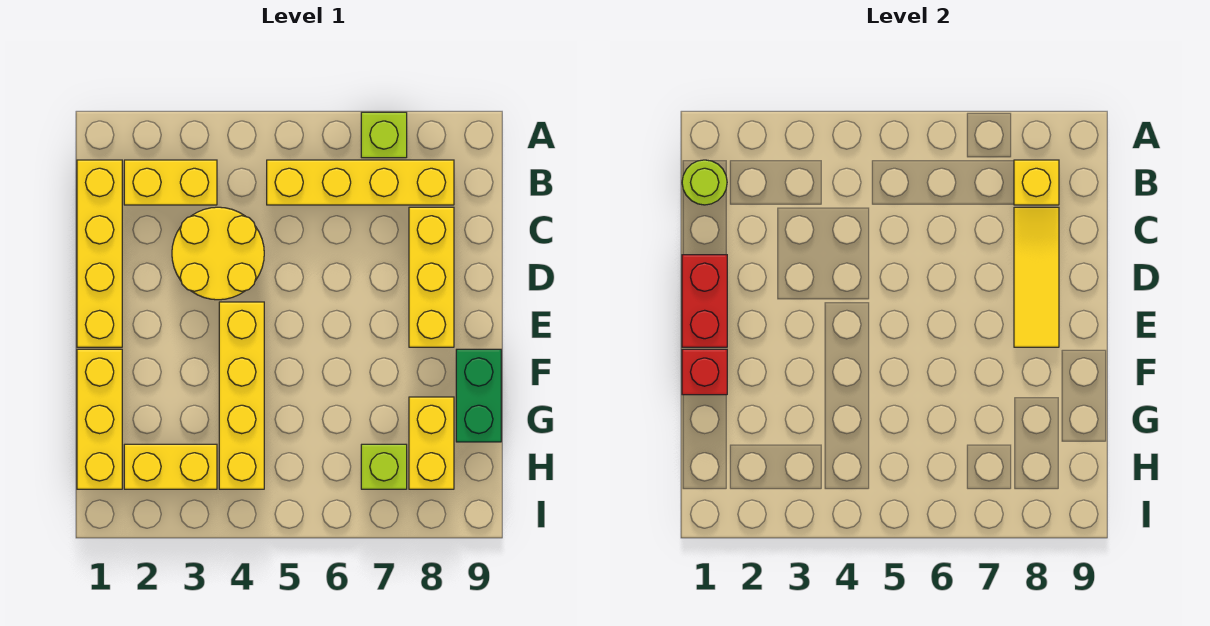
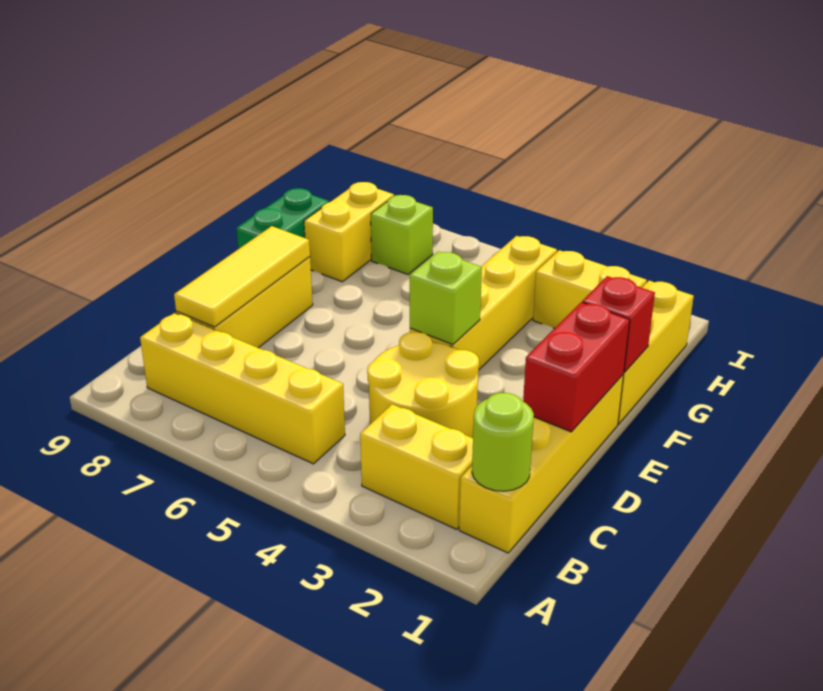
lime 1x1 brick [361,112,407,158] -> lime 1x1 brick moved to [410,251,482,345]
yellow 1x1 brick [1014,160,1059,205] -> none

